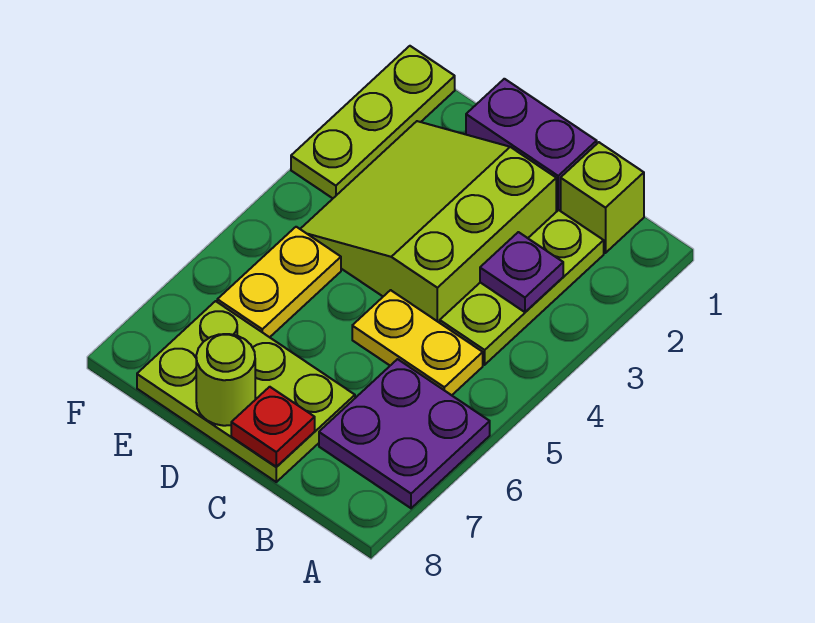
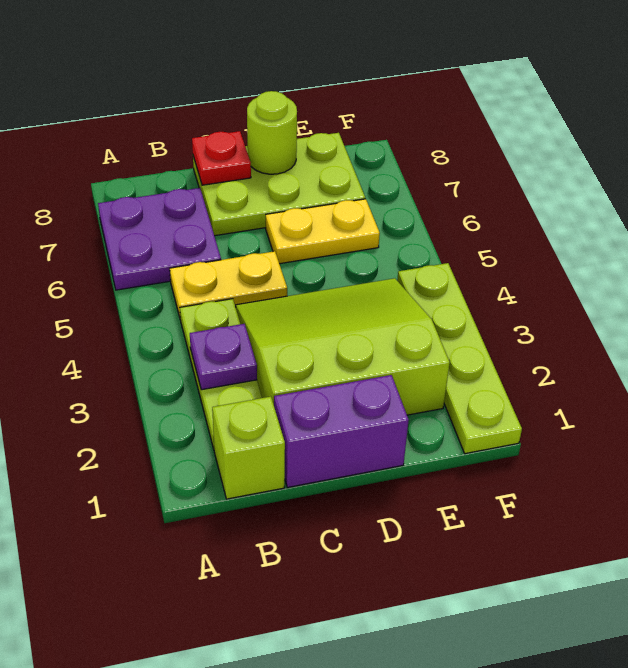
lime 3x3 slope [301,121,556,323] -> lime 3x3 slope turned to [236,278,450,415]
yellow 1x2 plate [217,227,341,337] -> yellow 1x2 plate turned to [266,199,380,264]
lime 1x3 plate [291,46,455,198] -> lime 1x4 plate [397,263,522,454]

